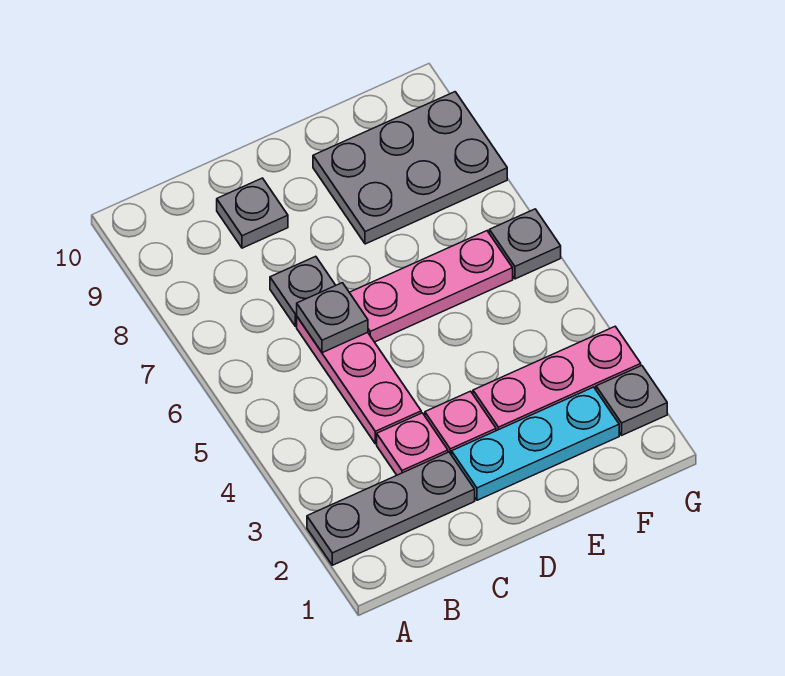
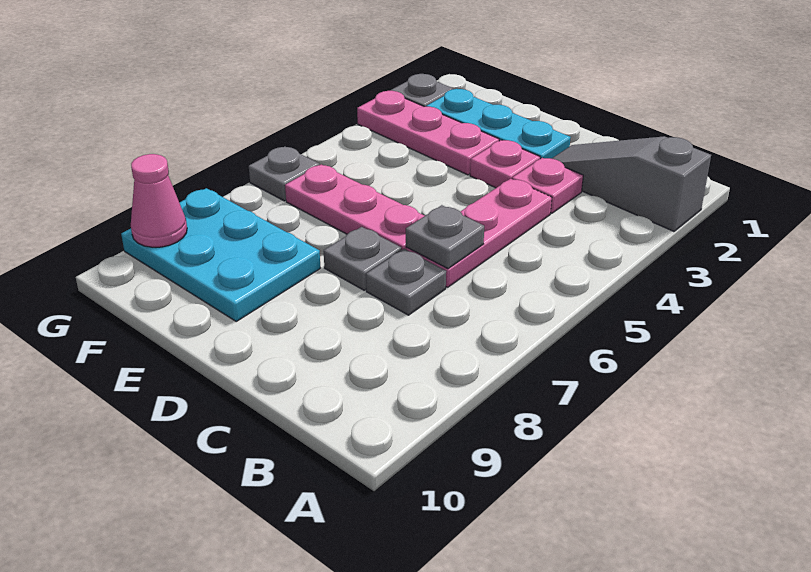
grey 1x3 plate [307,452,475,565] -> grey 1x3 slope [552,136,711,231]
grey 1x1 plate [217,178,288,248] -> grey 1x1 plate moved to [324,227,402,290]
grey 2x3 plate [313,92,507,244] -> cyan 2x3 plate [121,188,320,321]
none -> pink 1x1 cone [131,154,187,247]

